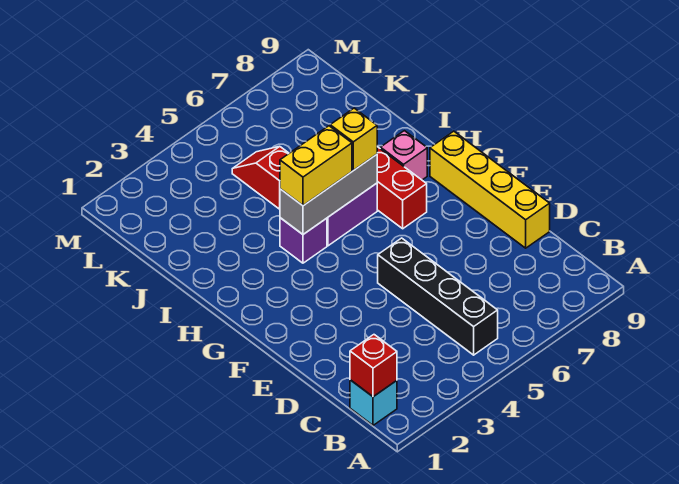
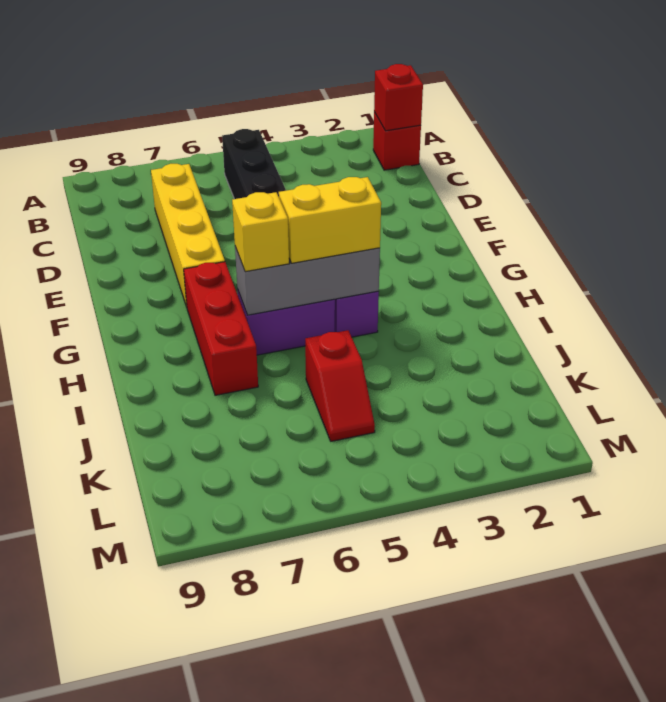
cyan 1x1 brick [350,380,397,425] -> red 1x1 brick [373,112,421,170]
yellow 1x4 brick [430,131,550,248] -> yellow 1x4 brick moved to [151,164,225,307]
pink 1x1 brick [380,131,427,180] -> none

